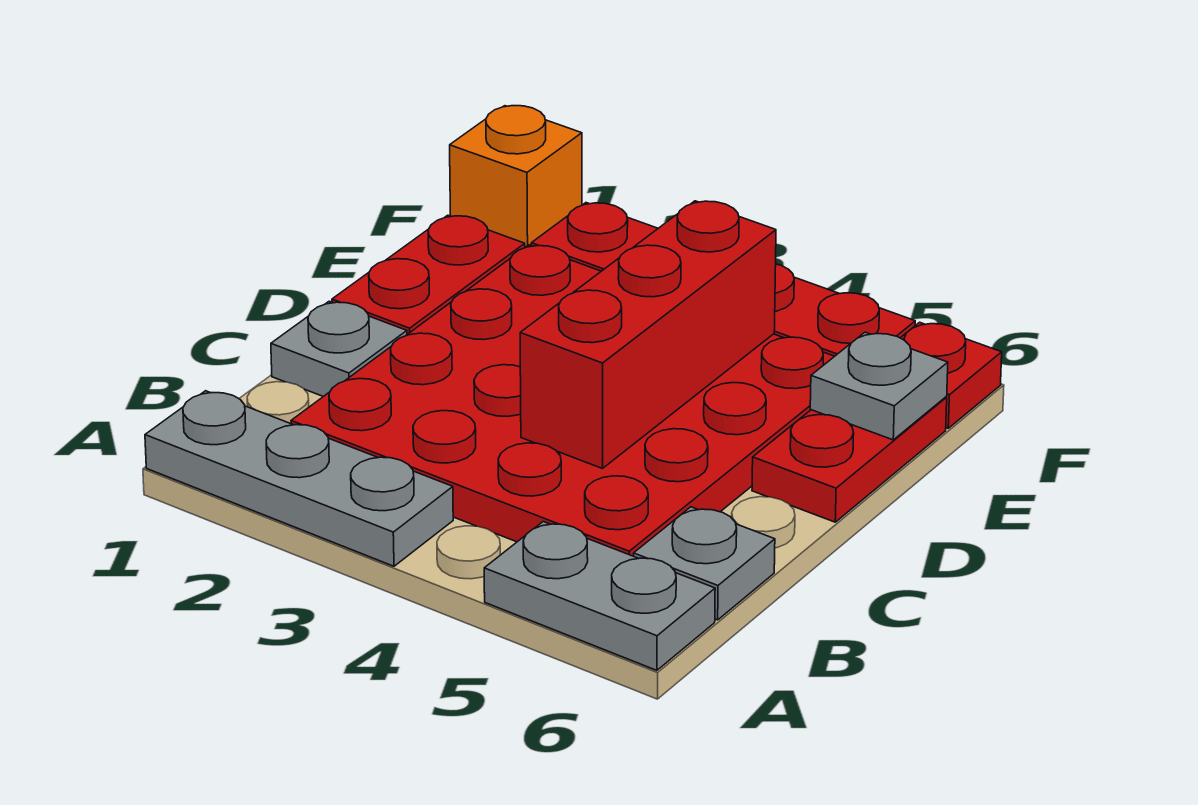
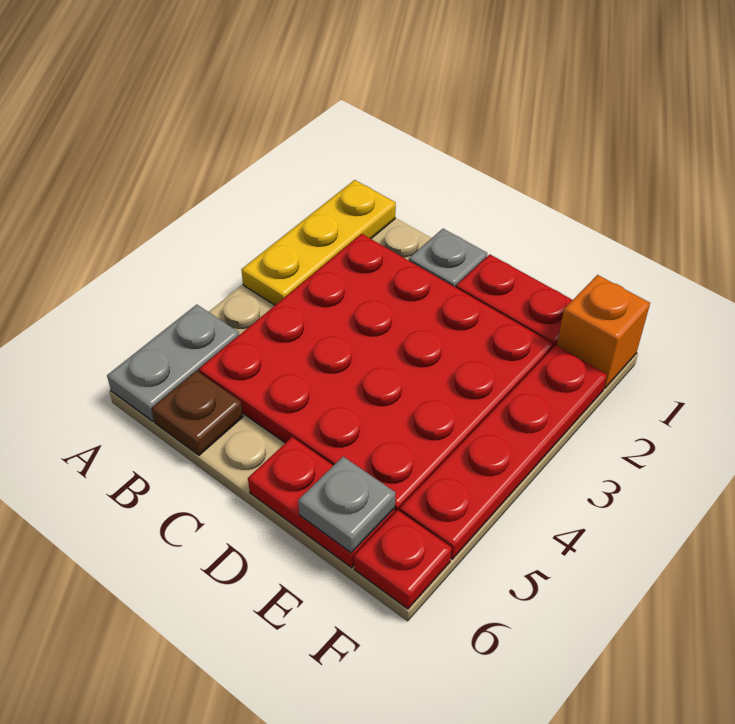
grey 1x3 plate [145,391,453,566] -> yellow 1x3 plate [241,180,396,305]
grey 1x1 plate [634,507,775,620] -> brown 1x1 plate [152,371,243,455]
red 1x3 brick [520,201,776,469] -> none

